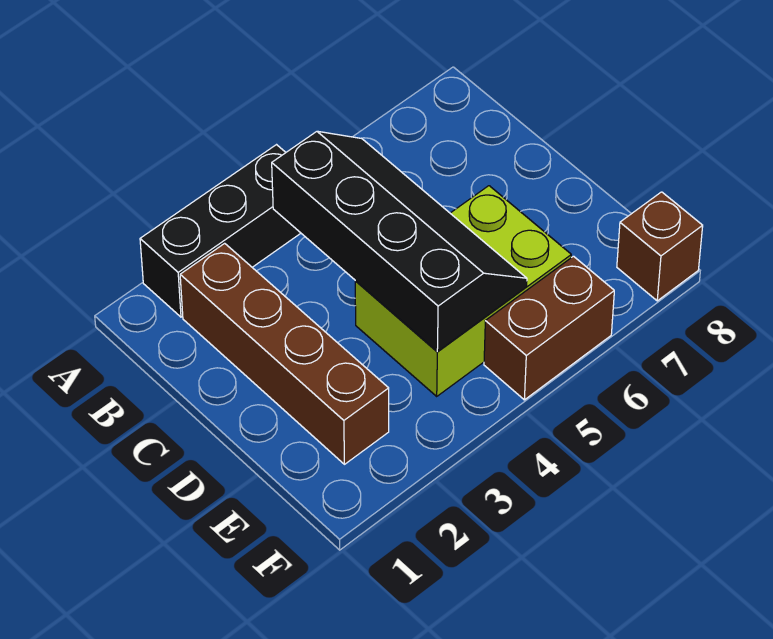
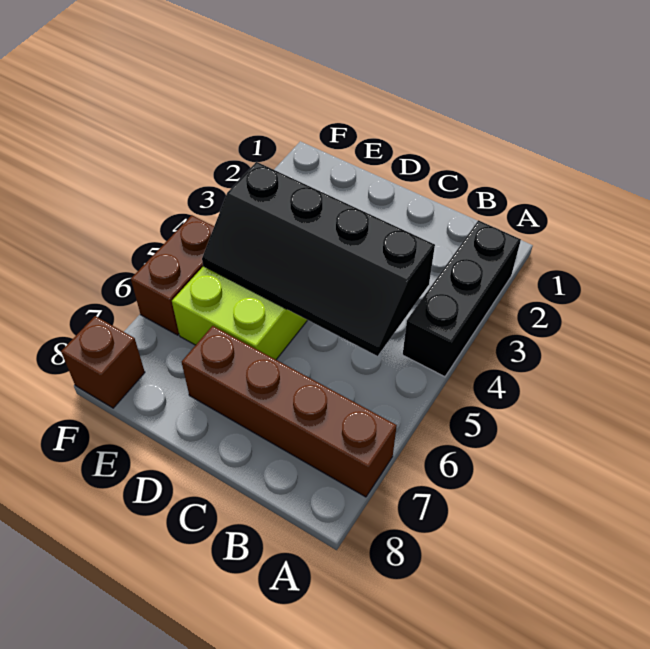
brown 1x4 brick [180,243,389,464] -> brown 1x4 brick moved to [182,326,397,497]

